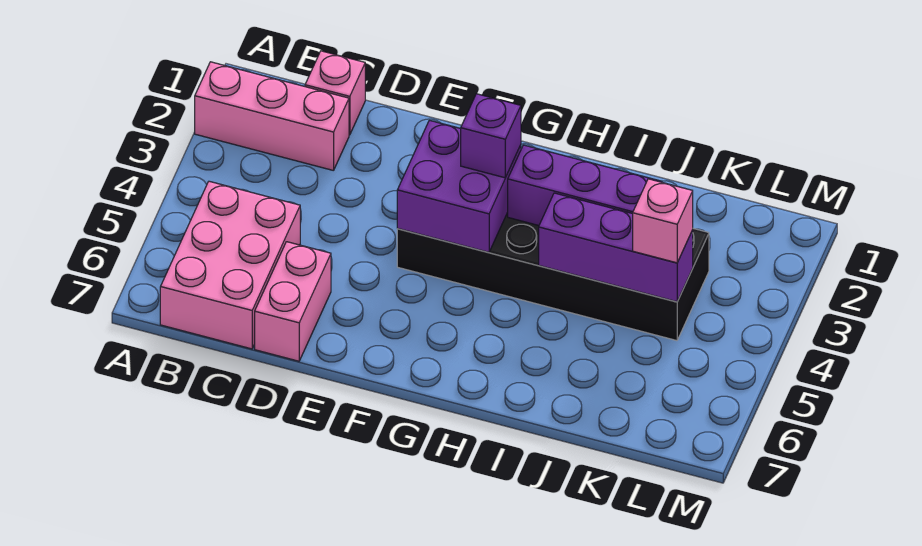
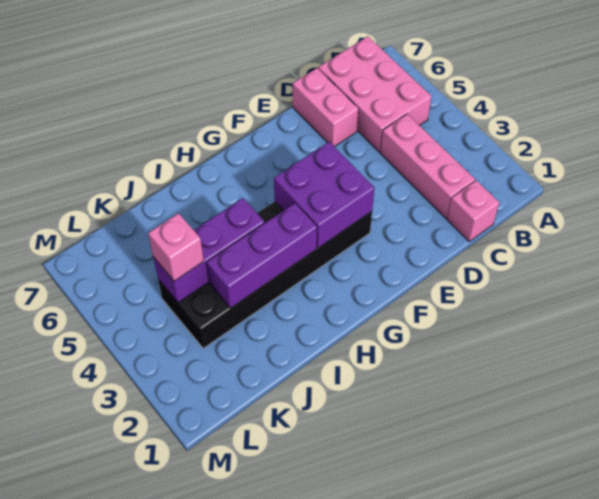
pink 1x3 brick [195,62,349,171] -> pink 1x3 brick turned to [380,114,475,218]
purple 1x1 brick [461,94,521,178] -> none

